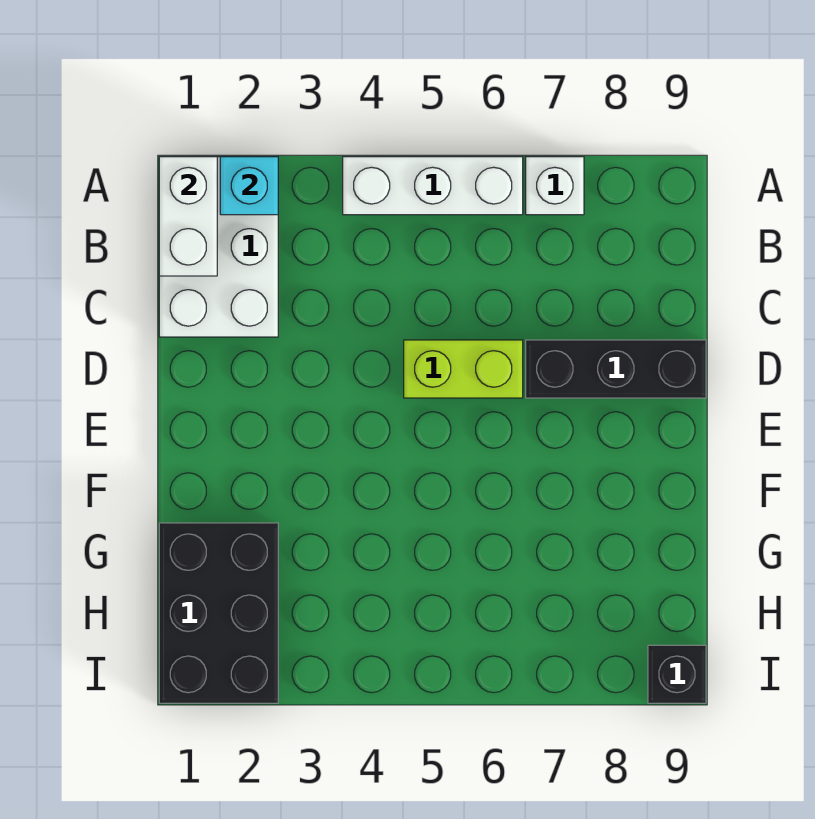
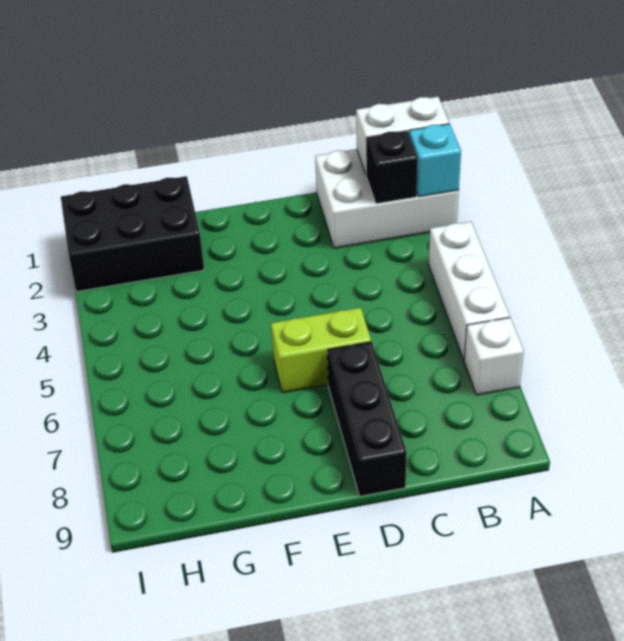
lime 1x2 brick [404,340,523,398] -> lime 1x2 brick turned to [271,308,371,393]
black 1x1 brick [648,645,706,703] -> black 1x1 brick moved to [366,131,418,204]

